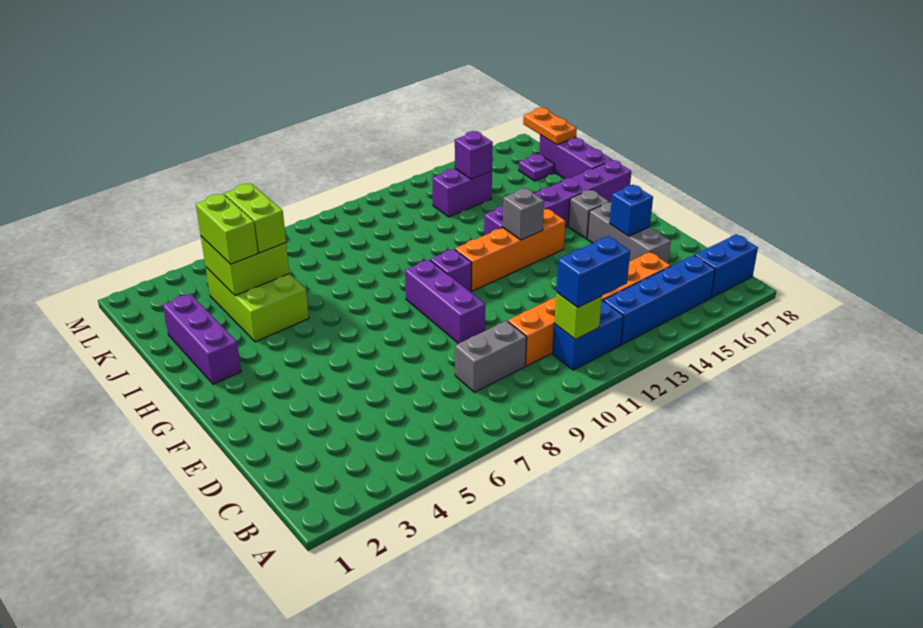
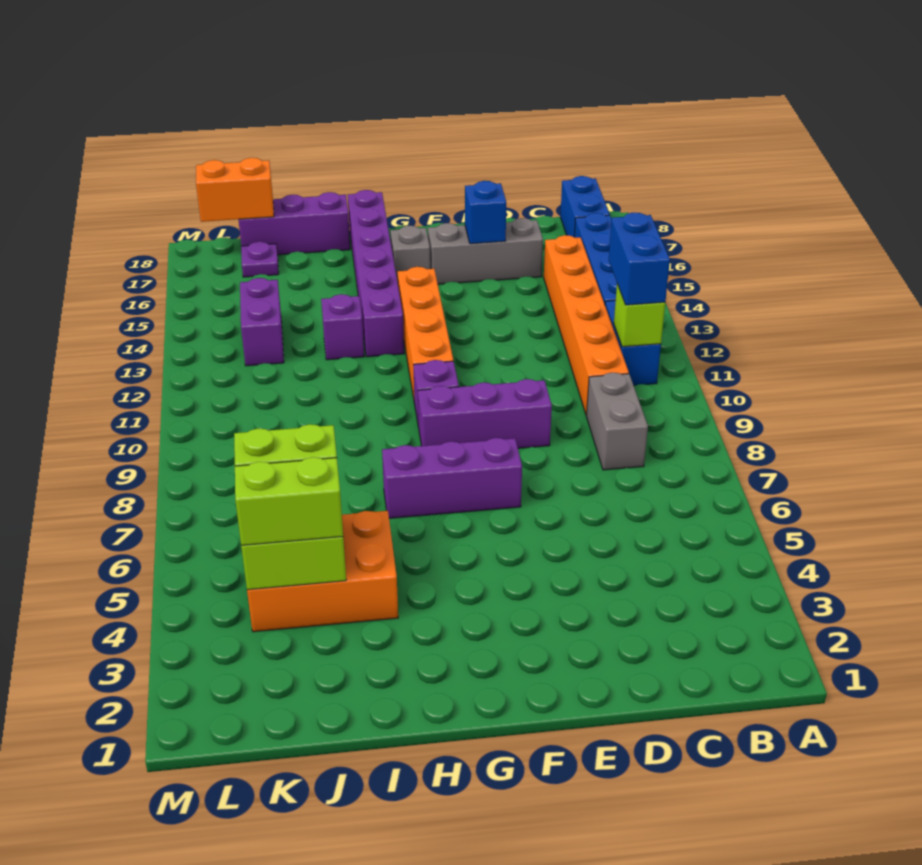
grey 1x1 brick [503,188,544,240] -> none
purple 1x3 brick [163,294,241,384] -> purple 1x3 brick moved to [382,438,522,518]
lime 2x3 brick [206,267,309,342] -> orange 2x3 brick [247,511,398,632]
purple 1x1 brick [455,131,493,179] -> purple 1x1 brick moved to [321,294,364,360]
orange 1x2 plate [523,107,577,145] -> orange 1x2 brick [196,158,274,222]

